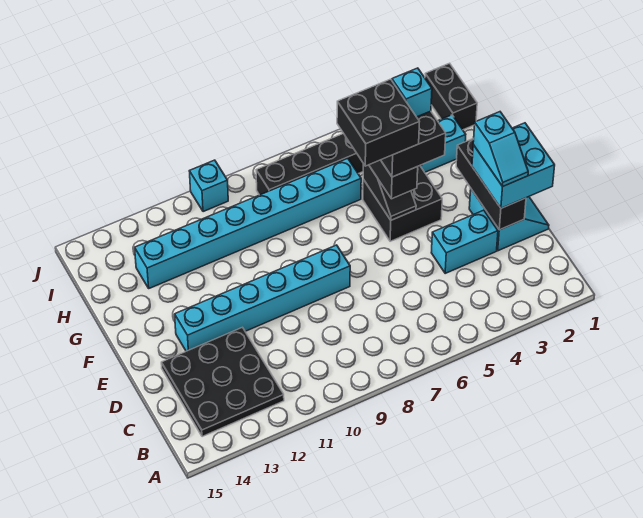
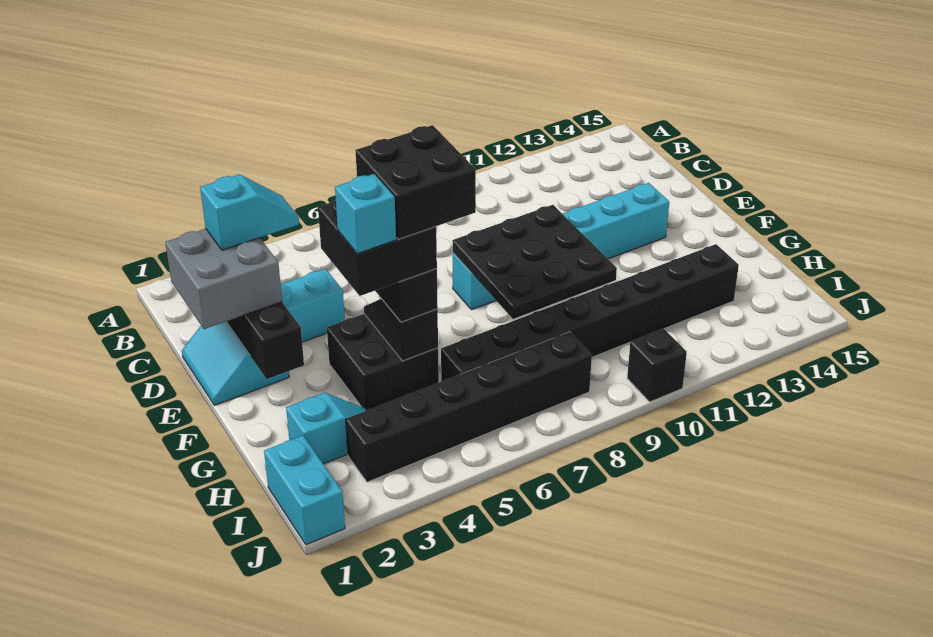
black 3x3 plate [161,327,284,437] -> black 3x3 plate moved to [452,205,617,319]
cyan 2x2 brick [472,123,555,208] -> grey 2x2 brick [165,229,282,329]
cyan 1x2 slope [473,112,528,186] -> cyan 1x2 slope turned to [200,174,299,250]
cyan 1x8 brick [135,158,361,288] -> black 1x8 brick [441,244,739,382]
black 1x2 brick [425,63,477,130] -> cyan 1x2 brick [264,435,345,545]
cyan 1x1 brick [189,160,228,212] -> black 1x1 brick [627,328,687,402]

